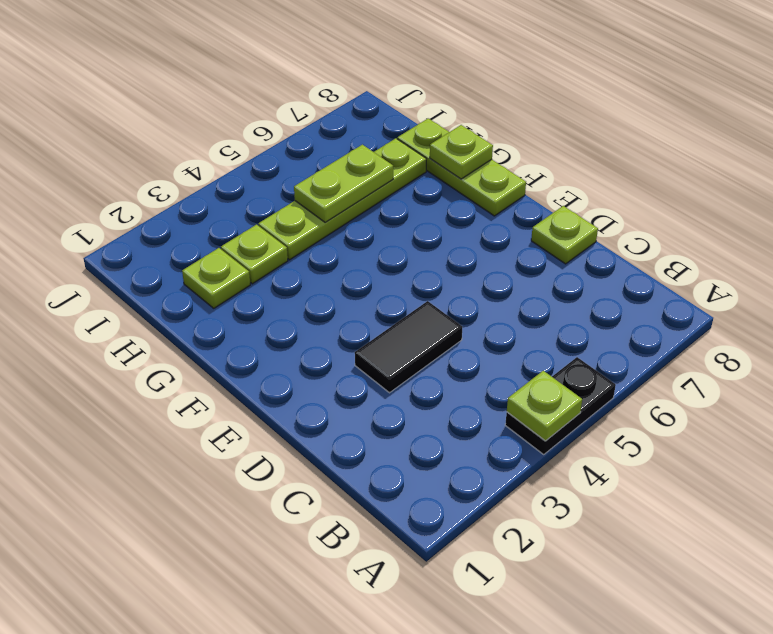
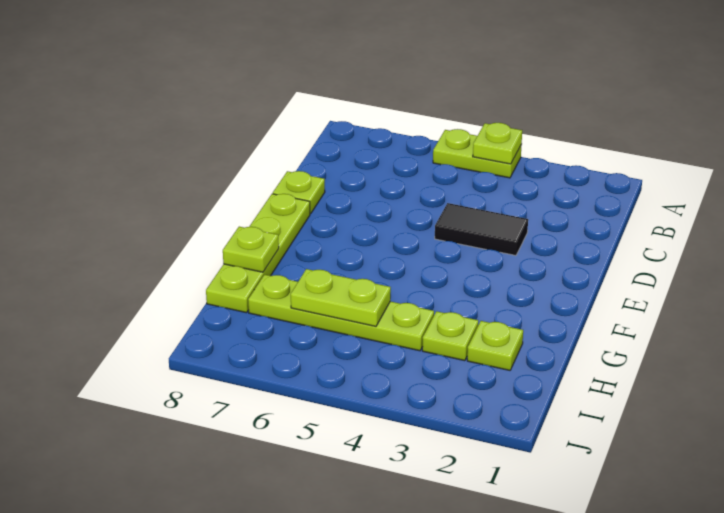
black 1x2 plate [505,357,616,454] -> lime 1x2 plate [433,129,521,178]
lime 1x3 plate [397,118,526,216] -> lime 1x4 plate [206,194,310,313]

